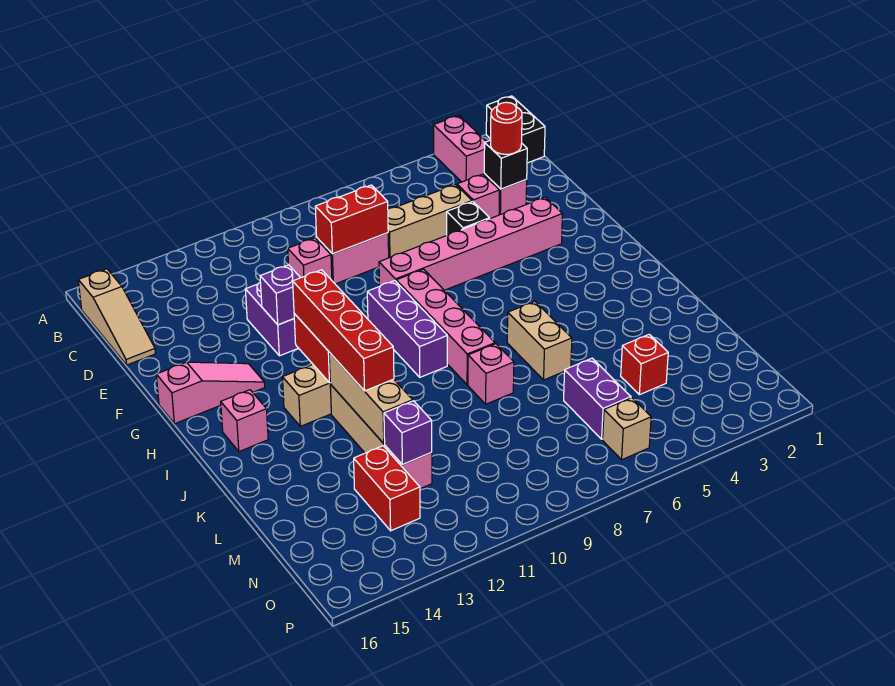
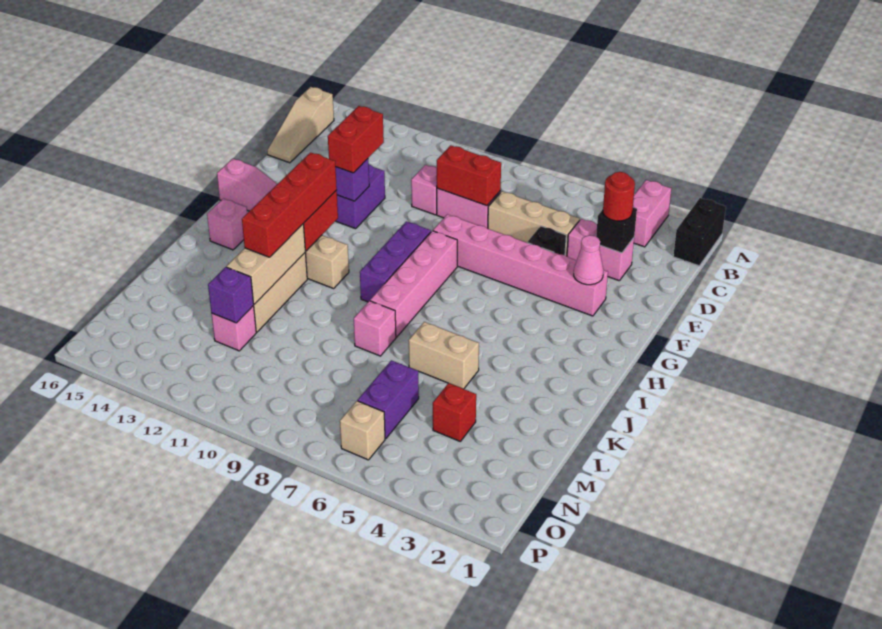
none -> pink 1x1 cone [574,235,603,285]
tan 1x2 brick [507,301,572,380] -> tan 1x2 brick turned to [409,322,479,389]
red 1x2 brick [354,446,420,531] -> red 1x2 brick moved to [328,106,384,173]

